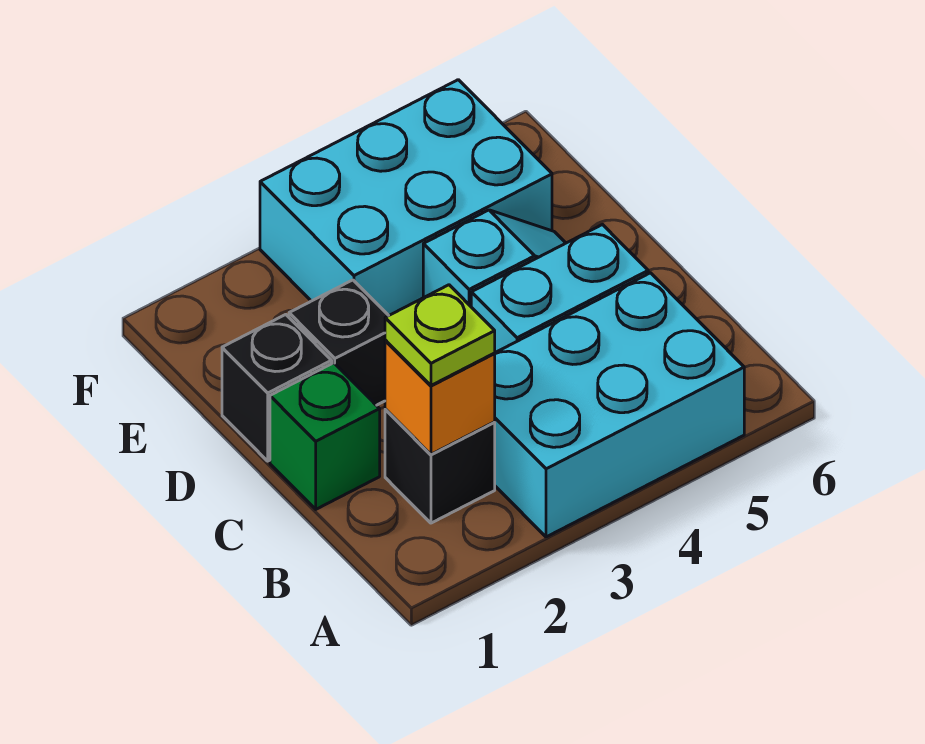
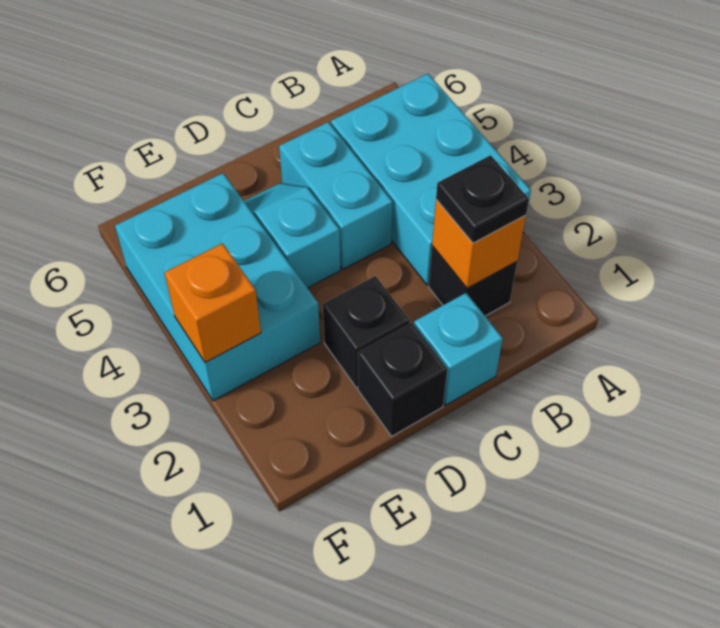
lime 1x1 plate [385,285,495,385] -> black 1x1 plate [436,155,529,243]
green 1x1 brick [270,363,380,509] -> cyan 1x1 brick [414,293,503,405]
none -> orange 1x1 brick [165,243,261,362]

